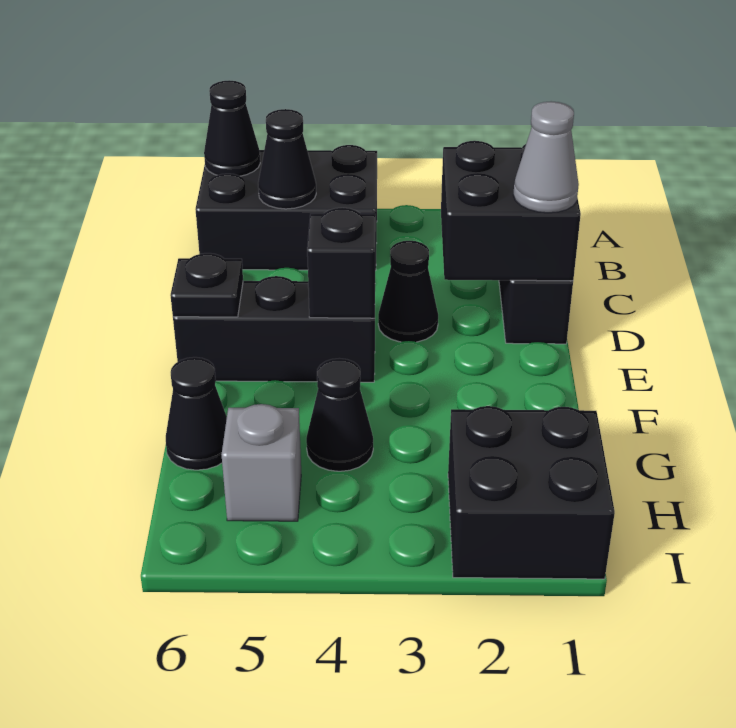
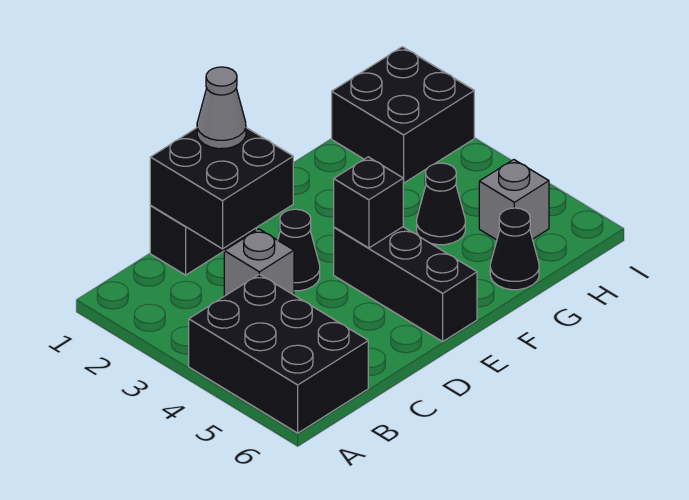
black 1x1 cone [204,80,260,176] -> none
black 1x1 cone [258,109,316,209] -> none
none -> grey 1x1 brick [224,229,294,296]
black 1x1 plate [170,253,243,317] -> none

